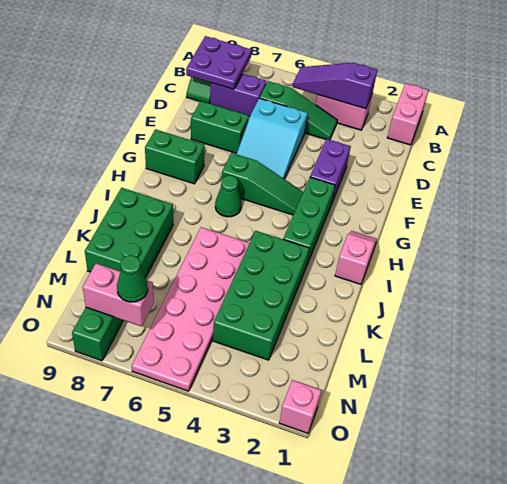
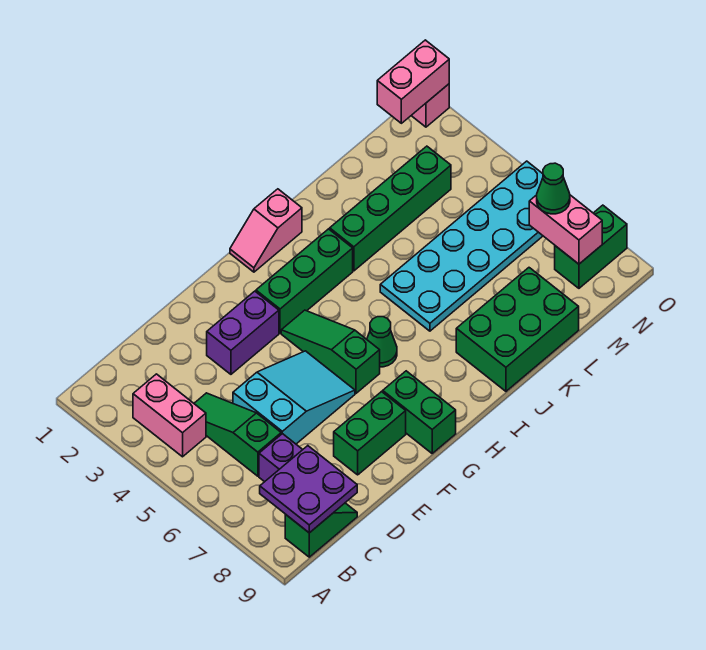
pink 1x2 brick [387,83,429,145] -> pink 1x2 brick moved to [377,40,449,123]
purple 1x3 slope [293,63,377,109] -> none
green 1x2 brick [191,101,249,153] -> green 1x2 brick turned to [334,392,406,475]
green 2x4 brick [213,231,309,360] -> green 1x4 brick [330,146,451,271]
pink 2x6 plate [132,227,250,391] -> cyan 2x6 plate [380,161,543,331]

